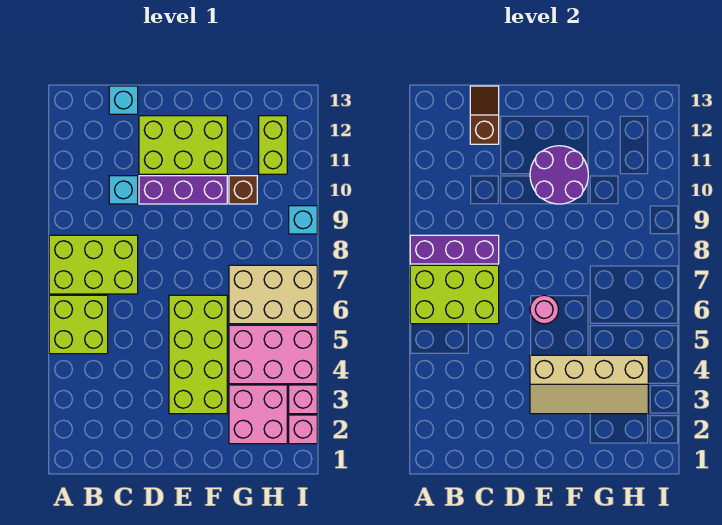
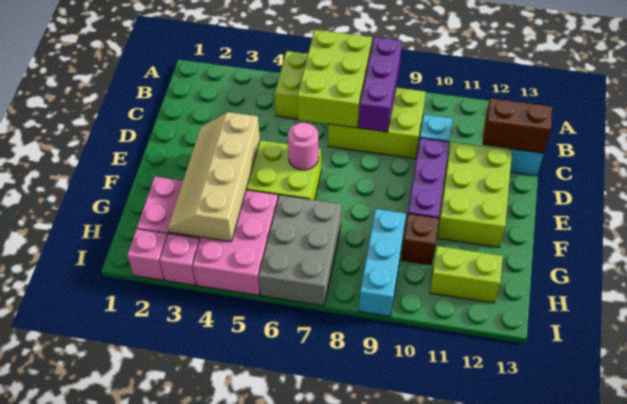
lime 2x3 brick [49,235,138,294] -> lime 2x3 brick turned to [328,88,426,159]
brown 1x2 slope [470,86,499,144] -> brown 1x2 brick [482,98,552,153]
purple 2x2 round brick [530,146,588,204] -> none
tan 2x3 brick [229,265,317,324] -> grey 2x3 brick [259,195,341,306]
cyan 1x1 brick [289,206,317,234] -> cyan 1x3 brick [359,209,406,316]

